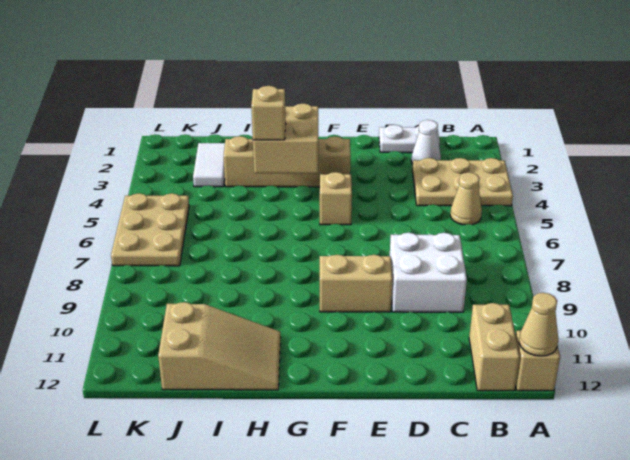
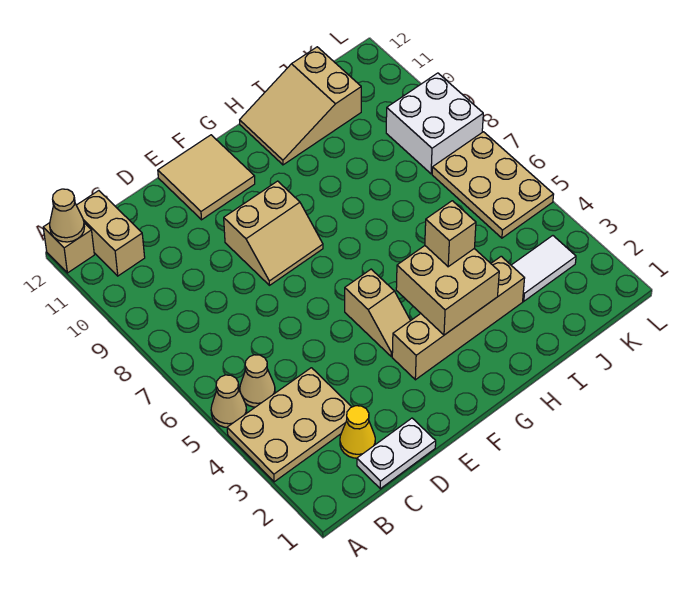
none -> tan 1x1 cone [211,375,247,427]
white 1x1 cone [411,120,441,164] -> yellow 1x1 cone [340,406,375,458]
white 2x2 brick [390,233,467,312] -> white 2x2 brick moved to [386,73,483,174]
none -> tan 2x2 tile [158,135,255,220]
white 1x2 tile [193,143,225,187] -> white 1x2 tile turned to [511,236,576,301]

